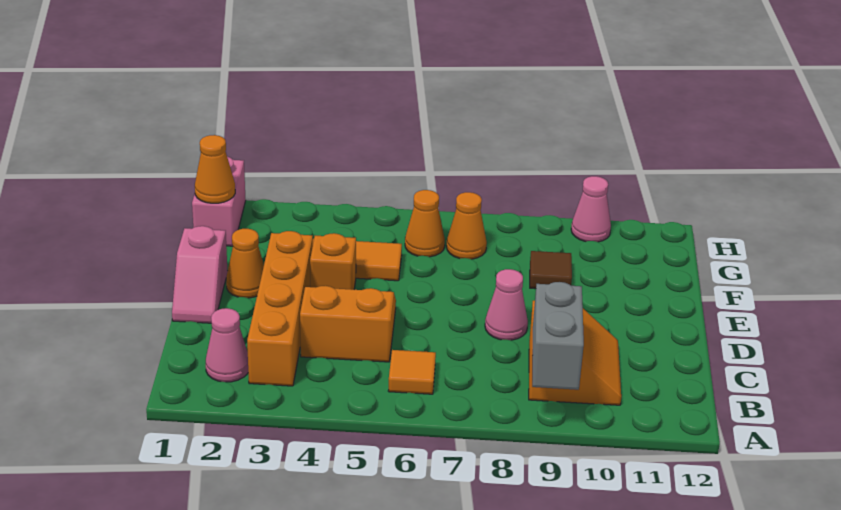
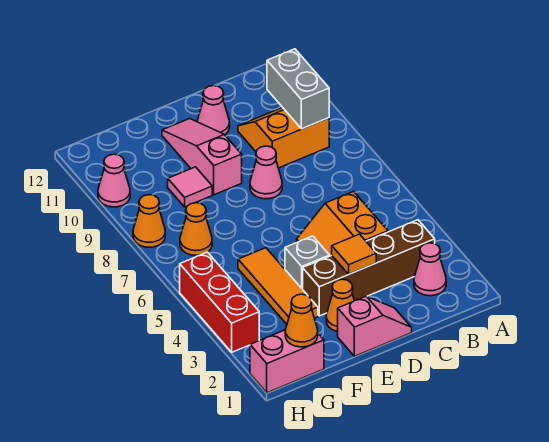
grey 1x2 brick [532,282,584,390] -> grey 1x2 brick turned to [267,49,329,129]
orange 1x4 brick [247,231,313,386] -> brown 1x4 brick [303,220,435,316]
orange 1x1 tile [388,350,436,394] -> orange 1x1 tile moved to [332,234,376,274]
none -> pink 1x1 cone [197,86,230,135]
orange 1x1 brick [310,233,356,290] -> grey 1x1 brick [285,236,330,289]
none -> pink 1x3 slope [162,119,242,195]
brown 1x1 tile [530,251,572,289] -> pink 1x1 tile [168,167,212,207]
orange 1x1 cone [405,190,445,257] -> orange 1x1 cone moved to [133,195,165,247]
none -> red 1x3 brick [180,252,259,352]

